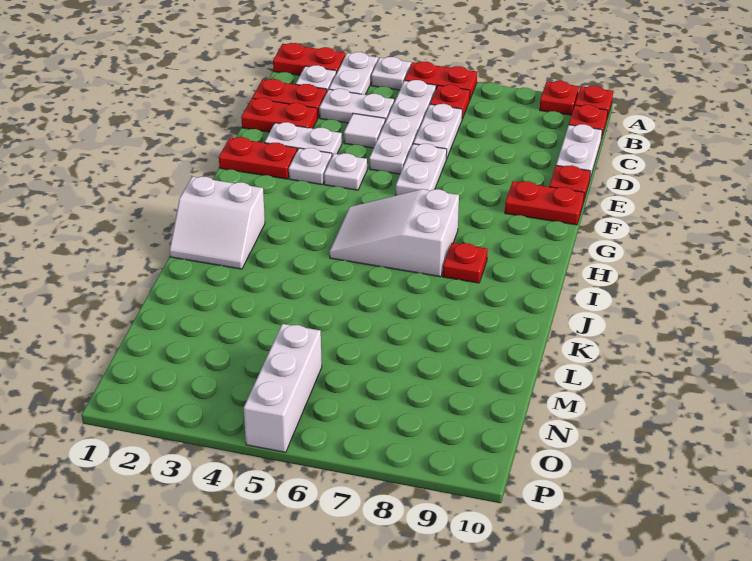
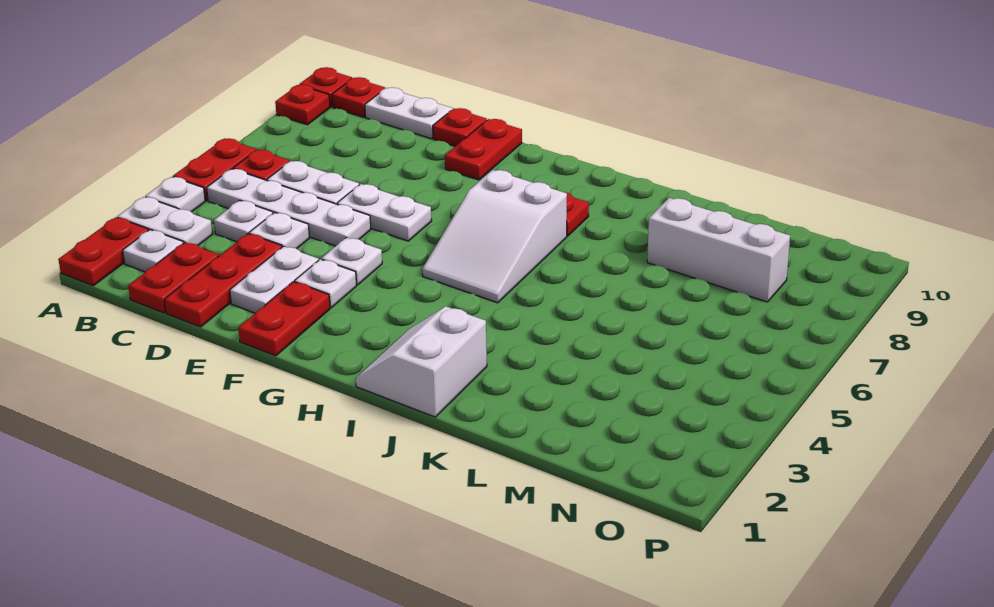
white 1x2 plate [319,89,394,123] -> white 1x1 plate [214,200,273,242]
red 1x2 plate [241,98,318,132] -> red 1x3 plate [164,234,282,327]
white 1x1 tile [344,114,385,148] -> white 1x1 plate [249,212,309,249]
white 2x2 slope [170,177,265,269] -> white 2x2 slope turned to [356,307,487,417]
white 1x3 brick [244,324,322,452] -> white 1x3 brick moved to [647,198,790,302]

